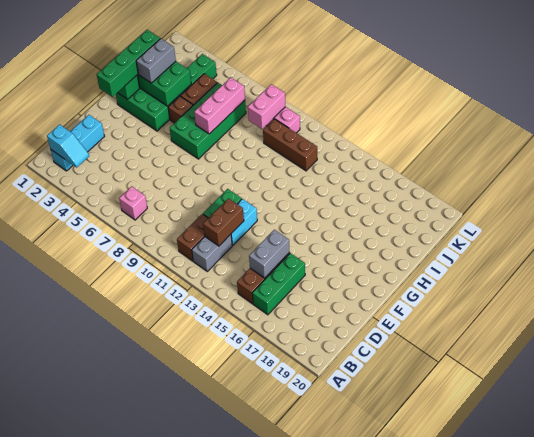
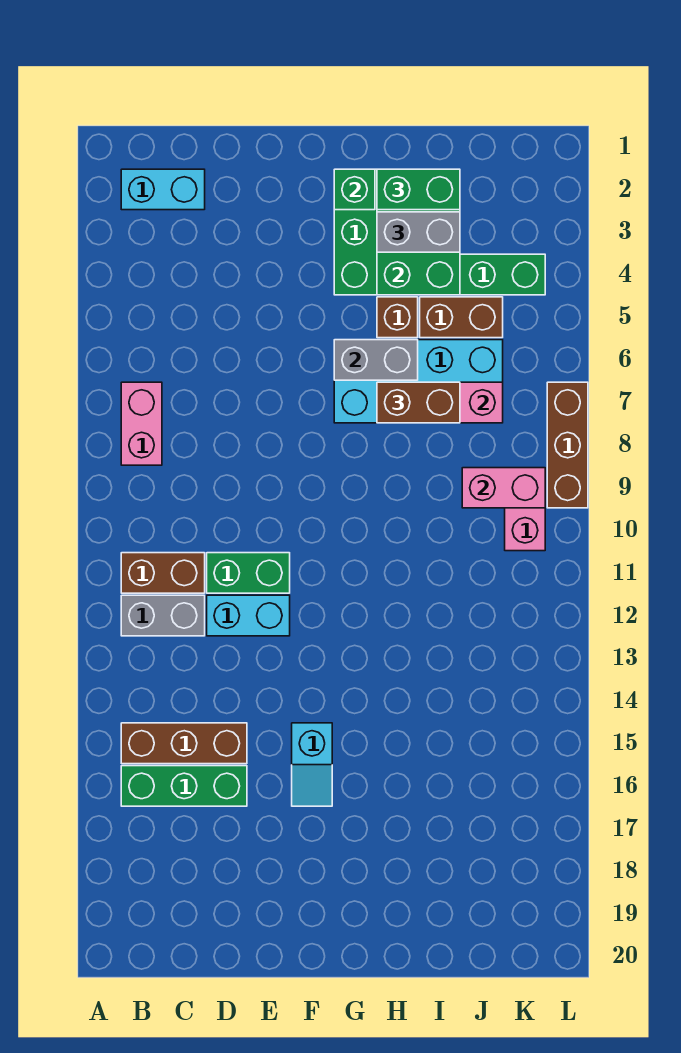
cyan 1x3 brick [51,115,105,171] -> cyan 1x2 brick [121,169,205,210]
cyan 1x2 slope [47,124,89,167] -> cyan 1x2 slope moved to [292,723,332,806]
pink 1x1 brick [119,186,147,220] -> pink 1x2 brick [121,382,162,465]
brown 1x2 brick [203,198,244,246] -> brown 1x2 brick moved to [377,382,460,423]
grey 1x2 brick [249,230,290,278] -> grey 1x2 brick moved to [334,340,418,380]
green 1x4 brick [97,30,160,97] -> green 1x2 brick [377,169,460,210]
green 2x4 brick [170,83,246,159] -> cyan 2x4 brick [334,340,503,423]
brown 1x3 brick [263,119,317,171] -> brown 1x3 brick moved to [547,382,588,508]

